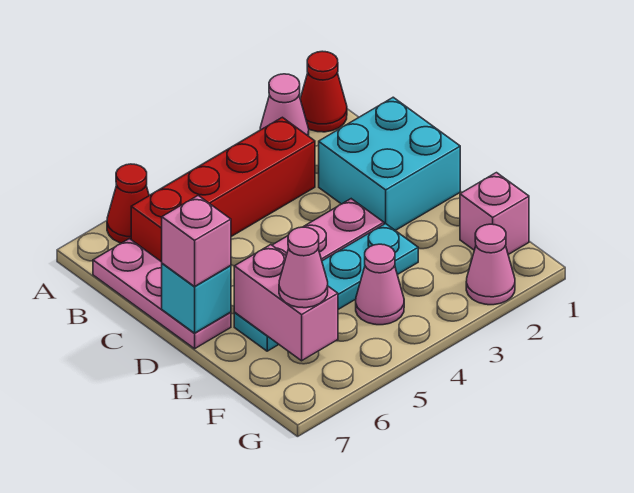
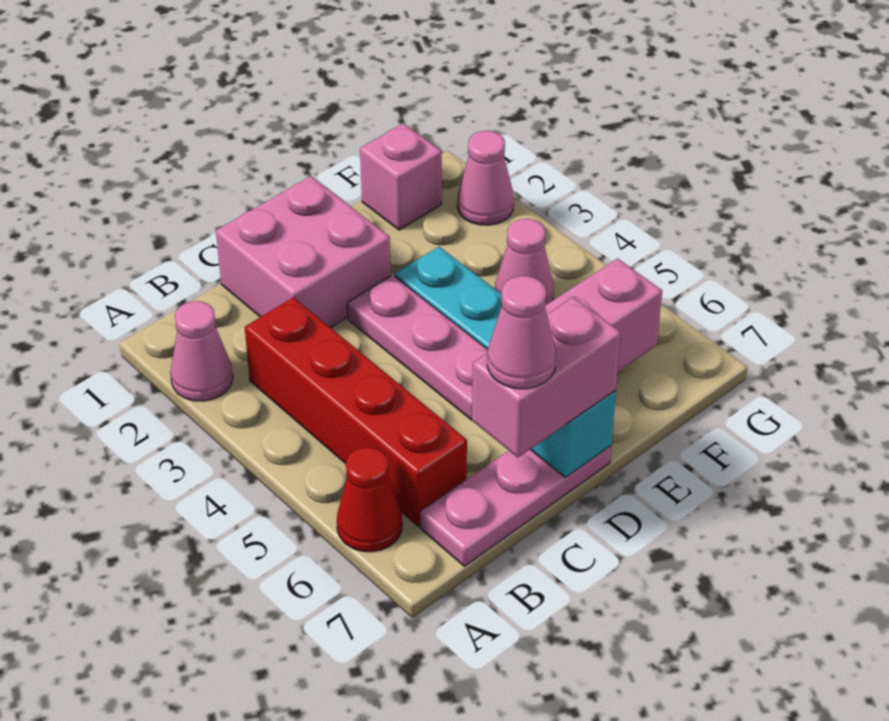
red 1x1 cone [300,51,347,132] -> none
cyan 2x2 brick [319,97,460,231] -> pink 2x2 brick [216,176,391,328]
pink 1x1 brick [162,196,231,286] -> pink 1x2 brick [472,297,621,457]
pink 1x1 cone [279,227,328,308] -> pink 1x1 cone moved to [487,276,556,389]

